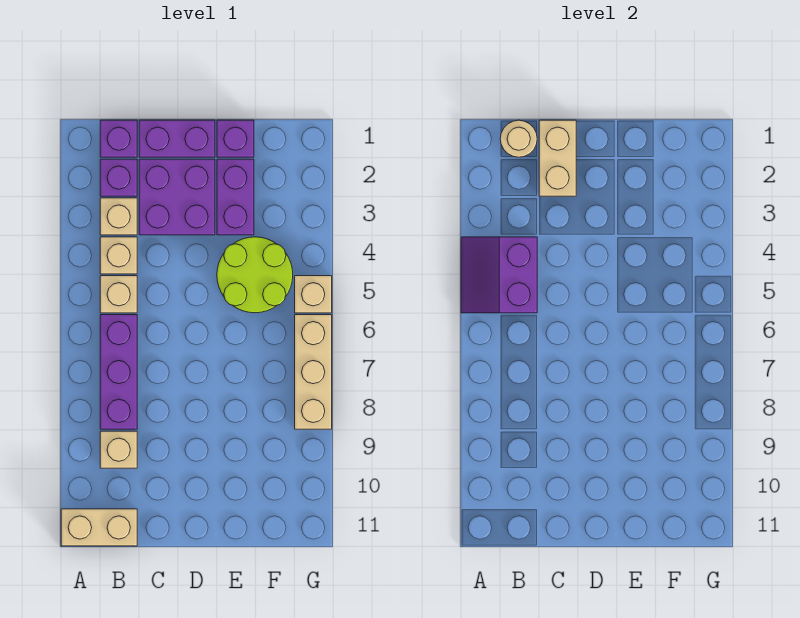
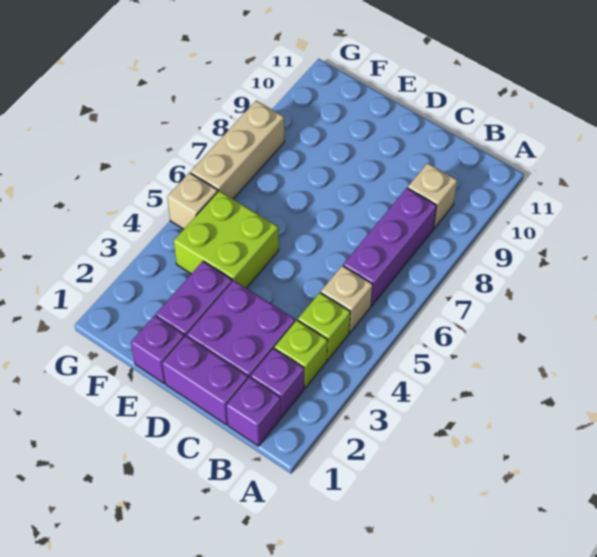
purple 2x2 slope [461,237,537,313] -> none
tan 1x2 brick [61,509,137,546] -> none
tan 1x1 round brick [500,120,537,157] -> none
tan 1x1 brick [100,198,137,235] -> lime 1x1 brick [275,320,328,388]
tan 1x1 brick [100,237,137,274] -> lime 1x1 brick [298,293,350,360]
tan 1x2 brick [539,120,576,196] -> none
lime 2x2 round brick [217,237,293,313] -> lime 2x2 brick [174,191,279,288]

